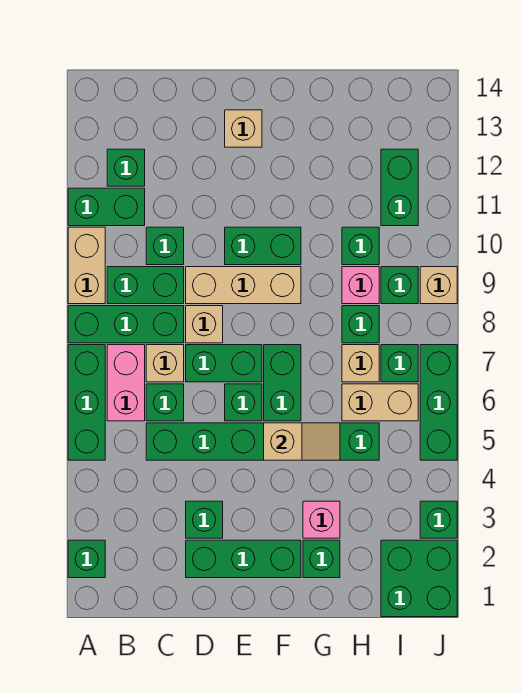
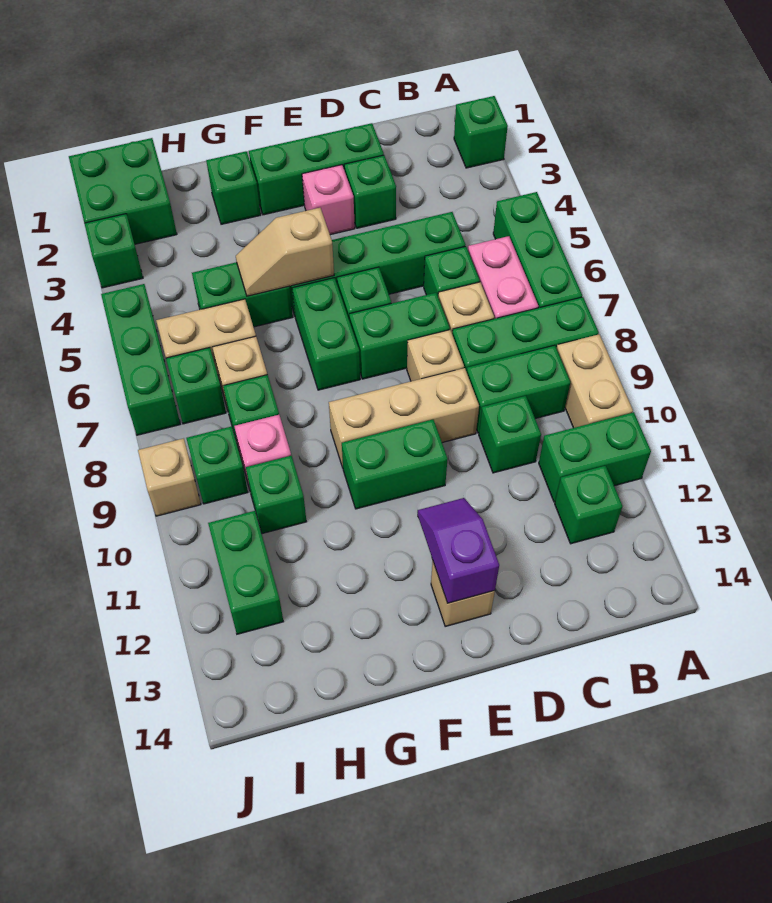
none -> purple 1x2 slope [418,498,499,603]
pink 1x1 brick [303,501,340,538] -> pink 1x1 brick moved to [302,165,355,235]

